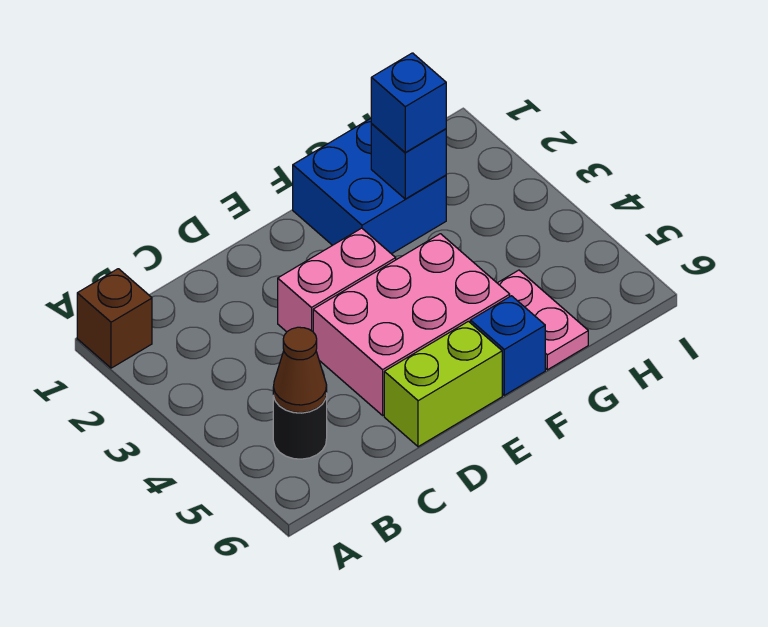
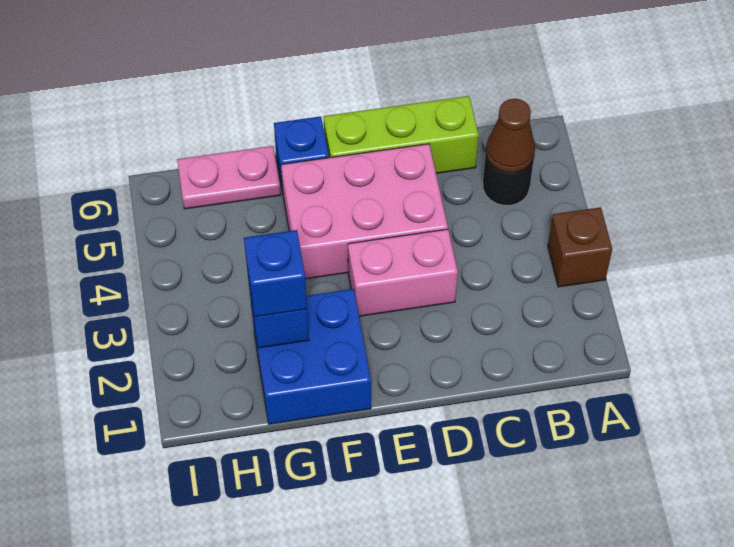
brown 1x1 brick [77,269,152,368] -> brown 1x1 brick moved to [548,207,612,287]
lime 1x2 brick [384,321,502,447] -> lime 1x3 brick [324,96,479,173]
pink 1x2 plate [498,270,588,370] -> pink 1x2 plate turned to [177,146,281,209]

